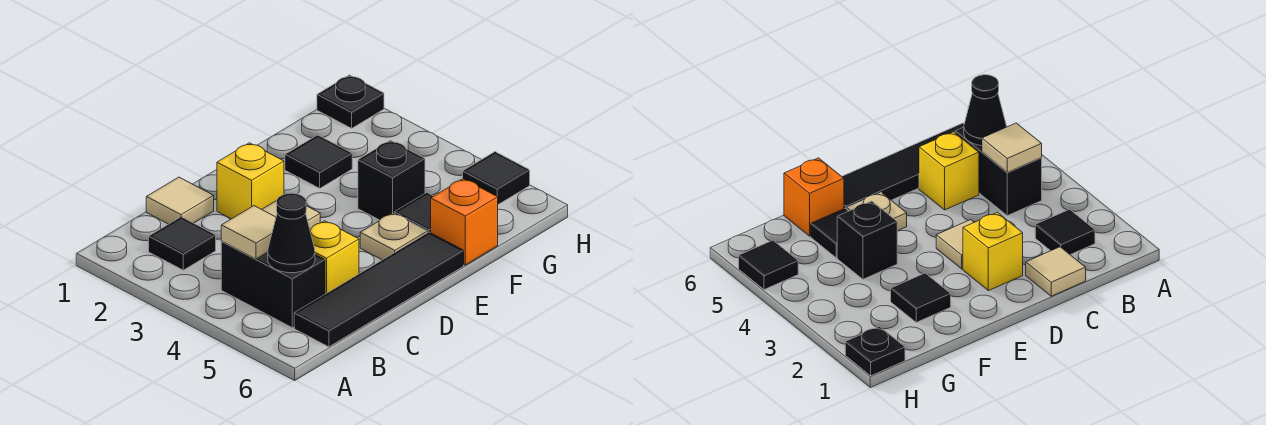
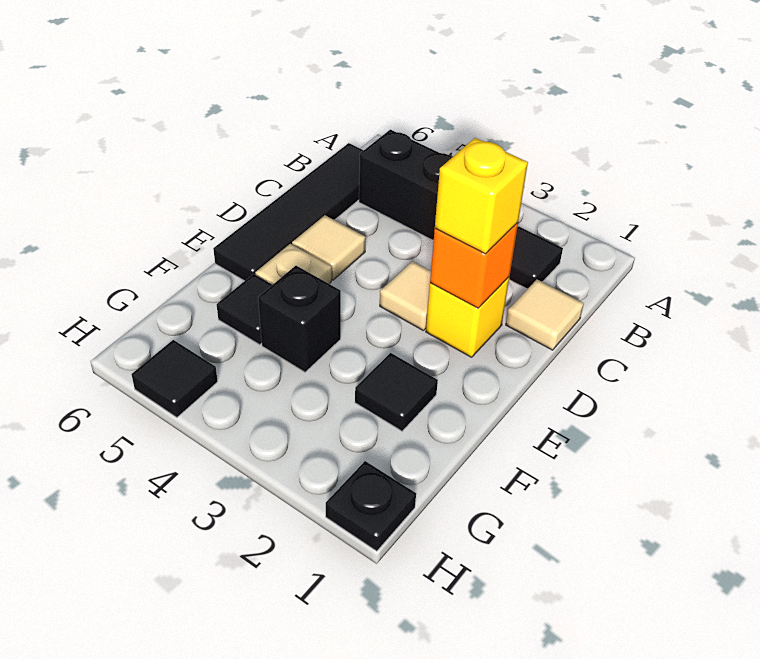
tan 1x1 tile [221,206,276,259] -> tan 1x1 tile moved to [292,215,366,280]
black 1x1 cone [268,193,315,273] -> none
yellow 1x1 brick [310,221,359,294] -> yellow 1x1 brick moved to [435,138,528,254]
orange 1x1 brick [431,179,498,265] -> orange 1x1 brick moved to [430,223,518,308]

